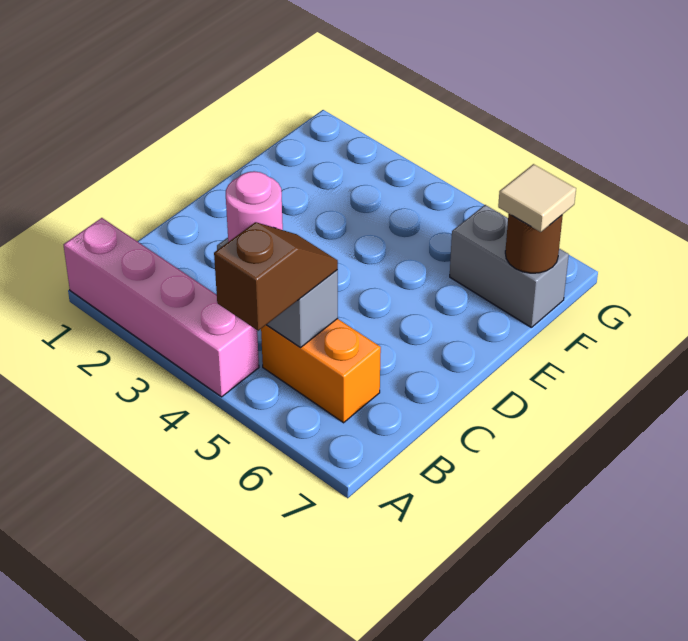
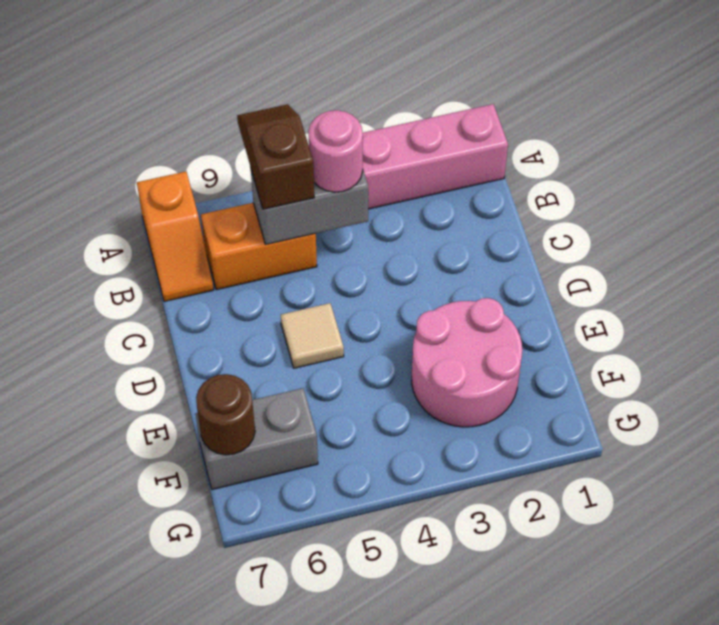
brown 1x2 slope [214,222,338,331] -> brown 1x2 slope turned to [237,104,314,209]
none -> orange 1x2 slope [137,172,214,302]
none -> pink 2x2 round brick [412,298,522,427]
tan 1x1 tile [498,164,576,232] -> tan 1x1 tile moved to [281,303,344,368]

